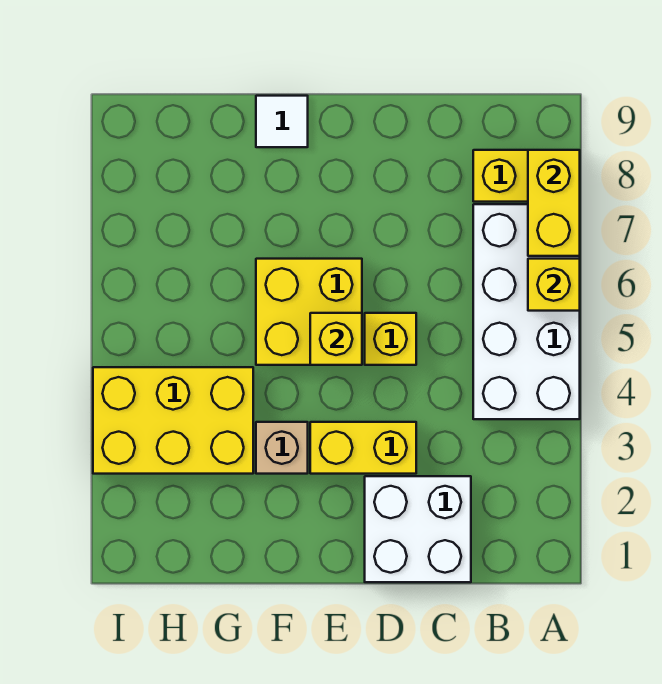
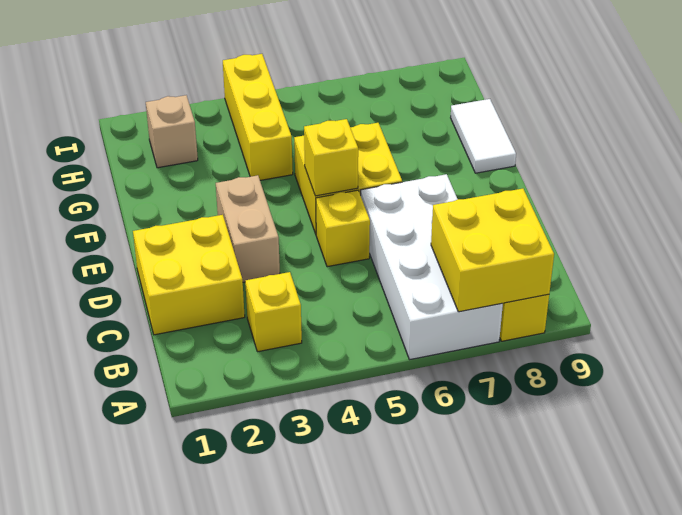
white 2x4 brick [473,204,580,419] -> white 2x4 brick turned to [361,174,503,360]
yellow 1x1 brick [528,259,580,311] -> yellow 1x1 brick moved to [245,272,302,352]
yellow 1x2 brick [528,150,580,256] -> yellow 2x2 brick [431,189,554,312]
white 2x2 brick [365,476,471,582] -> yellow 2x2 brick [133,215,245,335]
yellow 1x2 brick [310,422,416,474] -> tan 1x2 brick [216,175,280,282]
tan 1x1 brick [256,422,308,474] -> tan 1x1 brick moved to [146,95,198,168]
white 1x1 tile [256,96,308,147] -> white 1x2 tile [451,99,516,173]
yellow 2x3 brick [93,367,253,474] -> yellow 1x3 brick [223,54,293,180]

